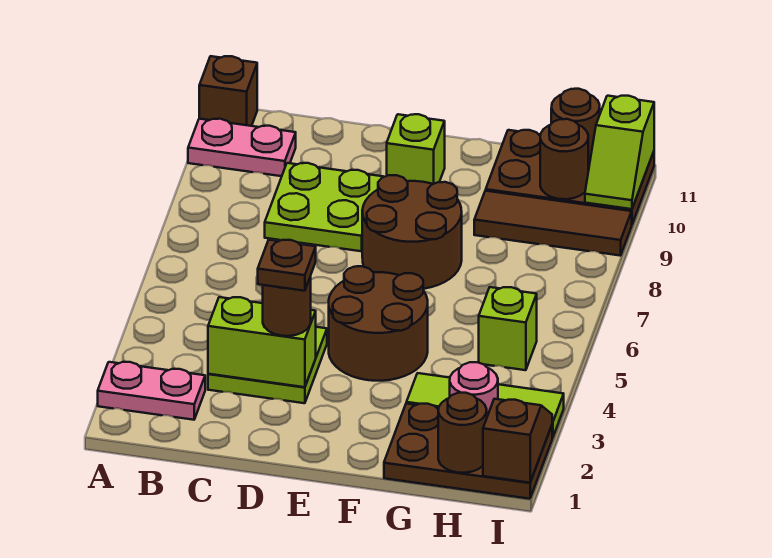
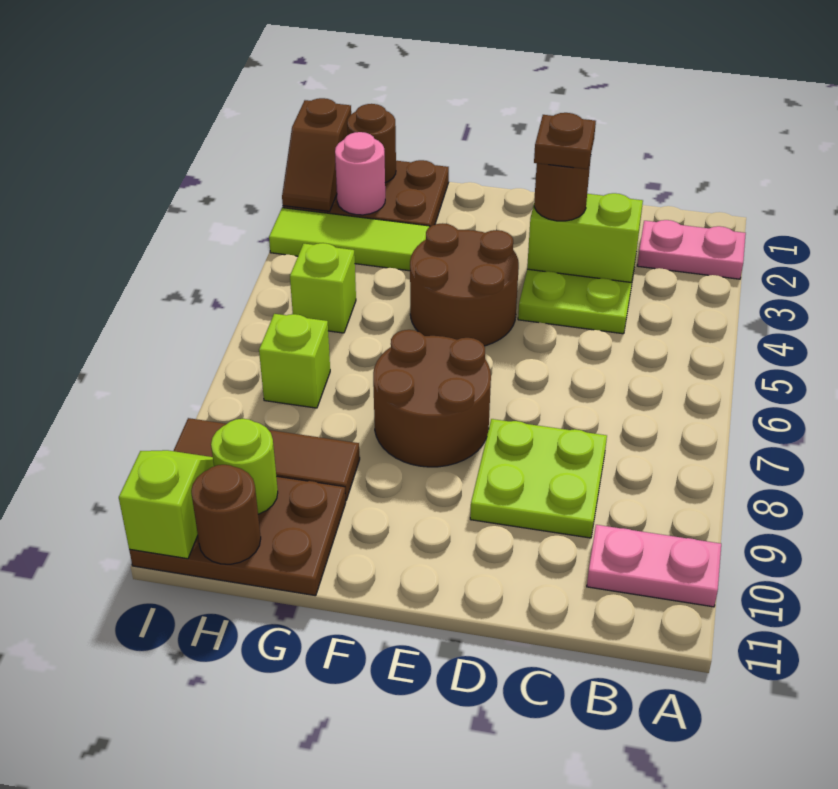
brown 1x1 brick [199,56,257,126] -> none
lime 1x1 brick [387,114,445,184] -> lime 1x1 brick moved to [259,314,330,408]
brown 1x1 round brick [540,119,588,199] -> lime 1x1 round brick [211,419,278,514]

